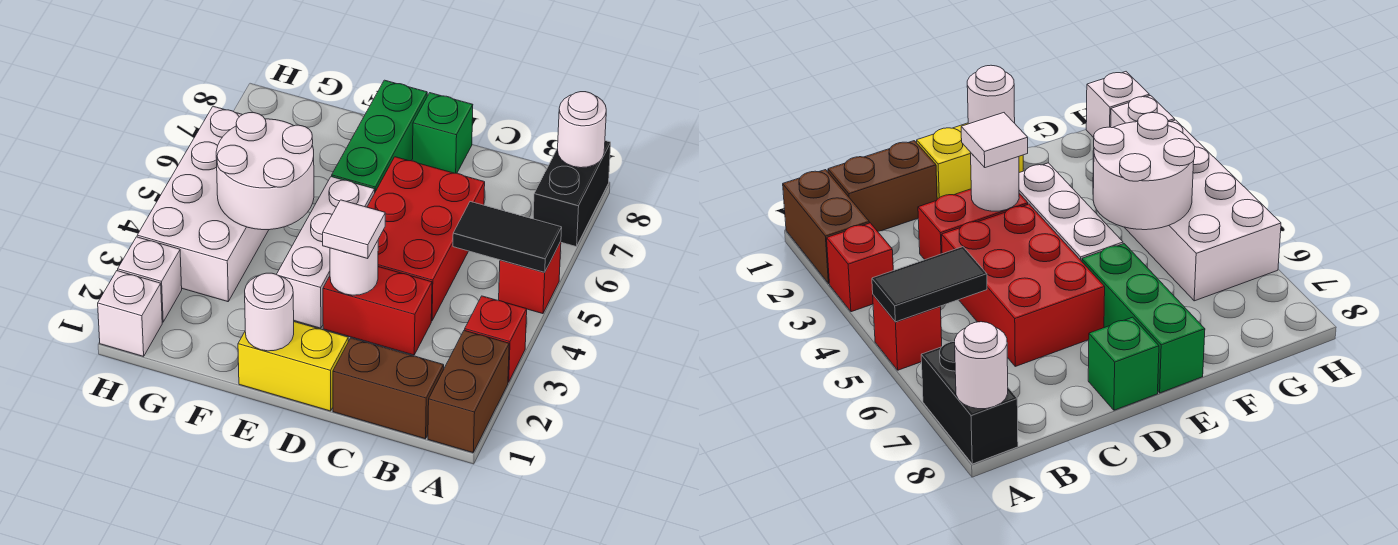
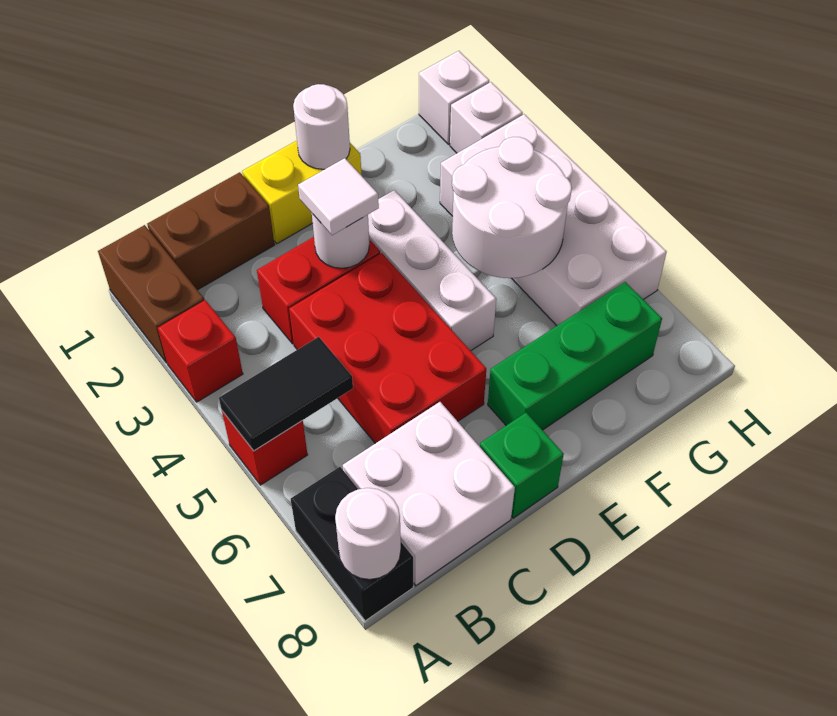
none -> white 2x2 brick [343,402,515,586]
green 1x3 brick [332,80,427,191] -> green 1x3 brick turned to [488,282,662,430]

